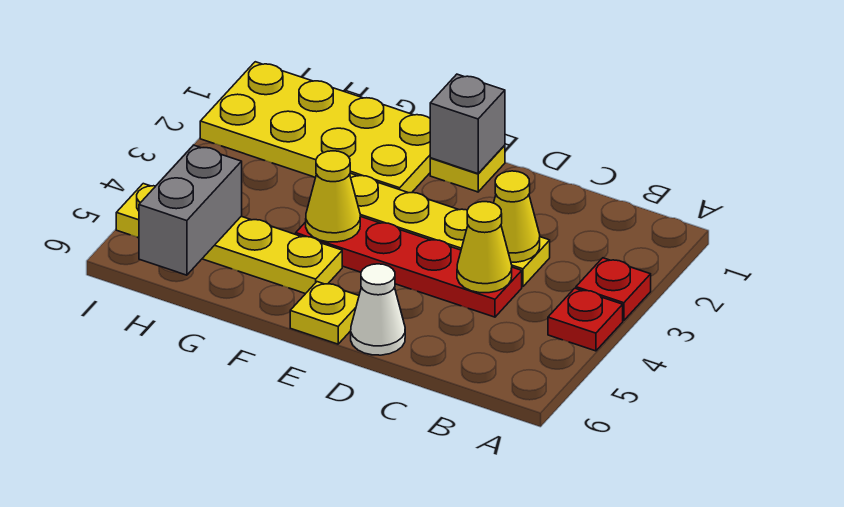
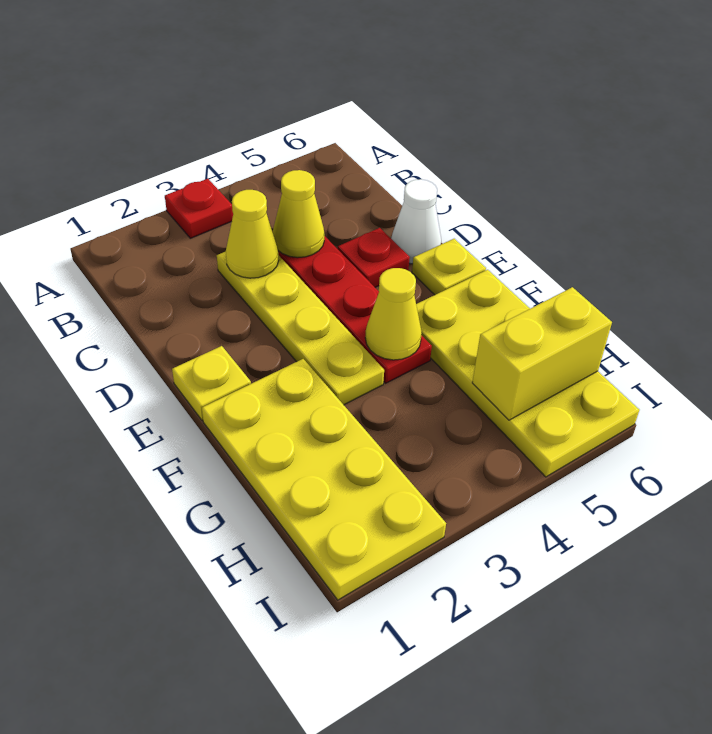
red 1x1 plate [548,288,623,351] -> red 1x1 plate moved to [338,228,410,287]
grey 1x1 brick [430,74,505,174] -> none
yellow 1x4 plate [116,184,342,294] -> yellow 2x4 plate [416,270,639,477]
grey 1x2 brick [139,145,242,275] -> yellow 1x2 brick [472,287,612,420]

